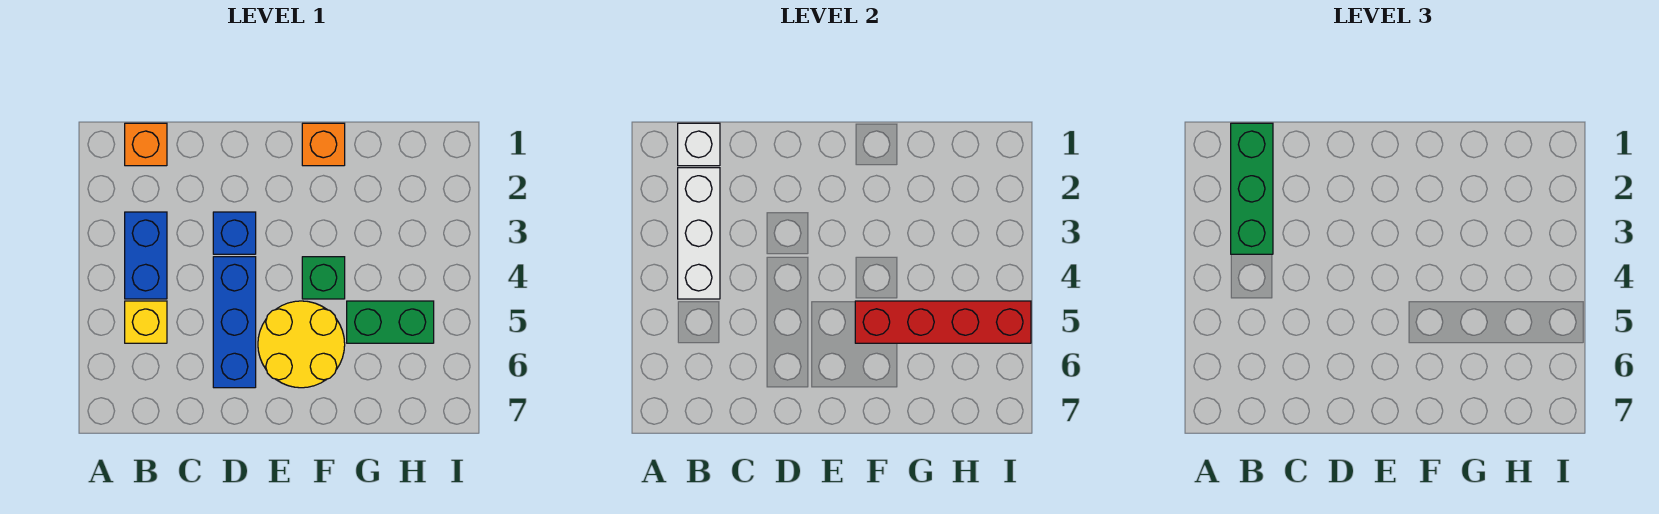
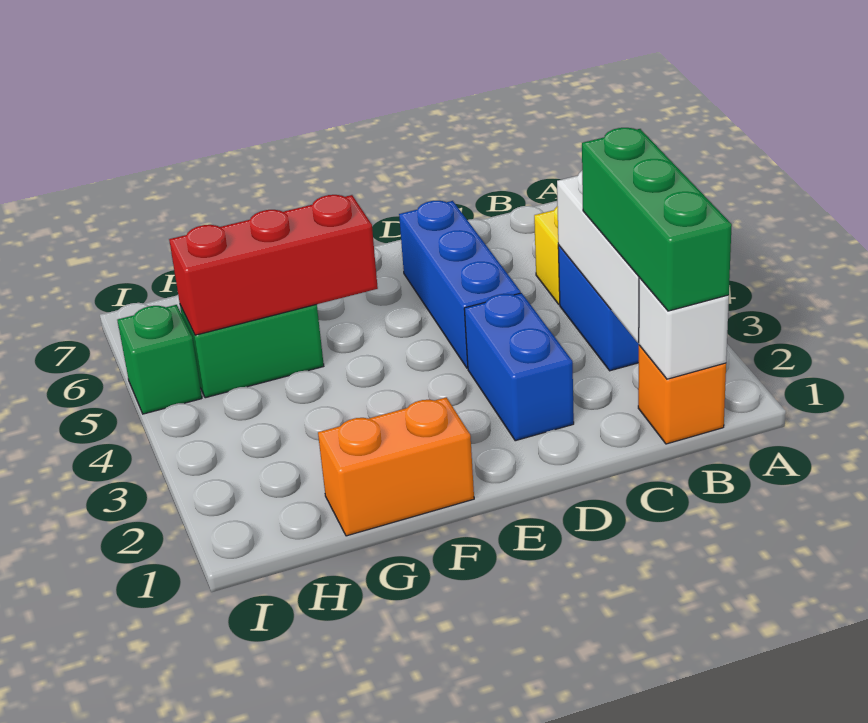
blue 1x1 brick [213,212,256,254] -> blue 1x2 brick [464,293,574,441]
yellow 2x2 round brick [258,301,345,388] -> none
orange 1x1 brick [302,123,345,166] -> orange 1x2 brick [318,397,474,536]
green 1x1 brick [302,257,345,299] -> green 1x1 brick moved to [117,305,202,414]
red 1x4 brick [855,301,1031,343] -> red 1x3 brick [169,195,378,335]

